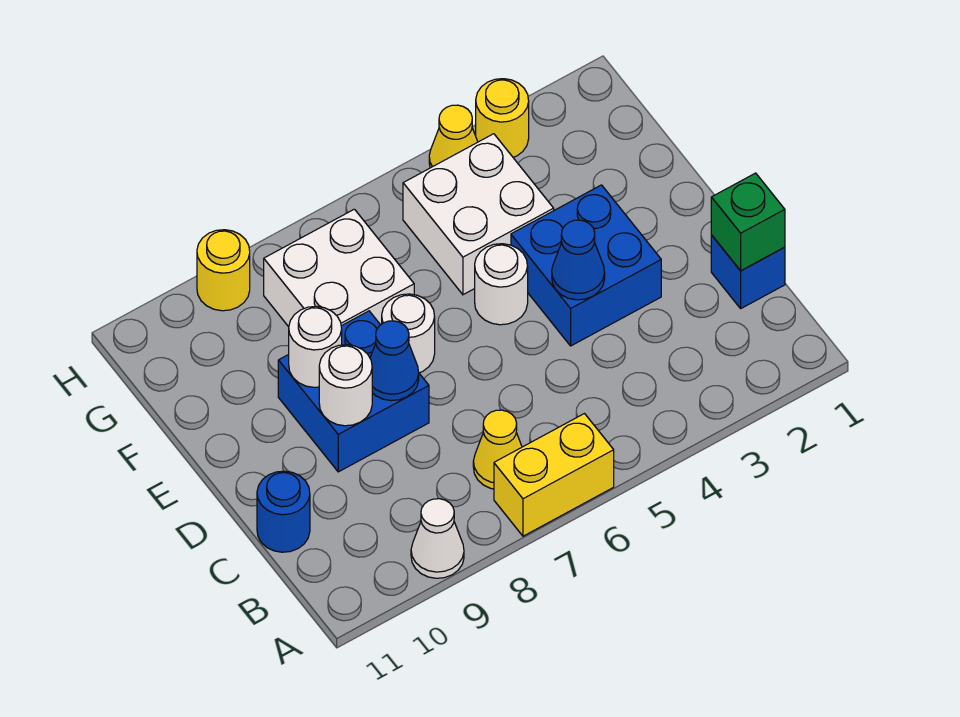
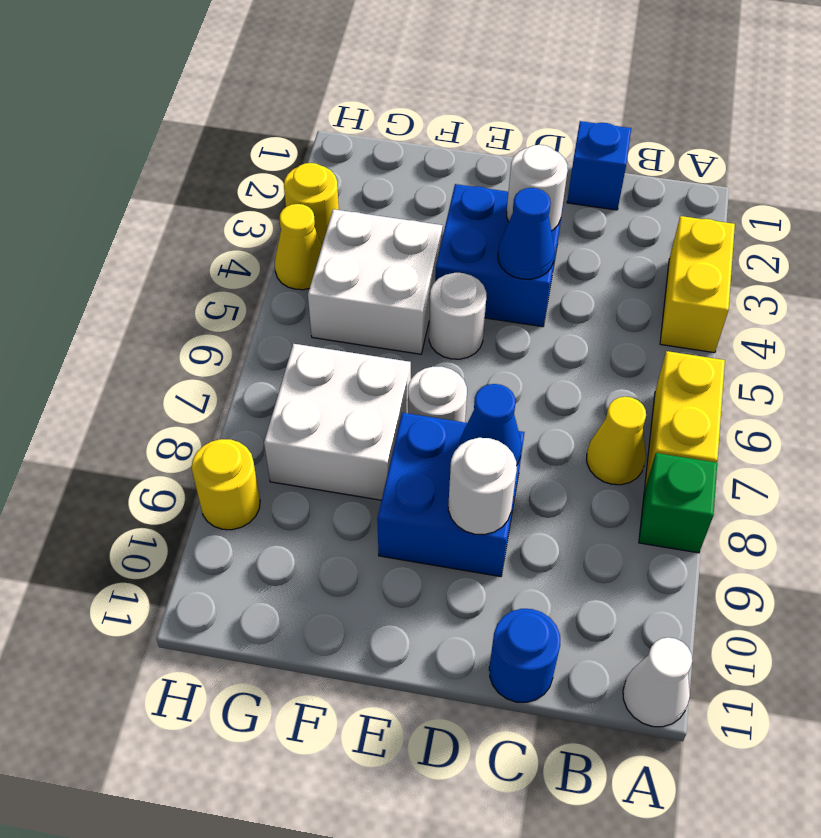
none -> yellow 1x2 brick [660,216,735,353]
white 1x1 cone [411,499,464,578] -> white 1x1 cone moved to [623,637,692,727]
green 1x1 brick [711,173,785,271] -> green 1x1 brick moved to [639,453,717,553]
white 1x1 round brick [289,306,342,387] -> white 1x1 round brick moved to [507,145,568,231]

